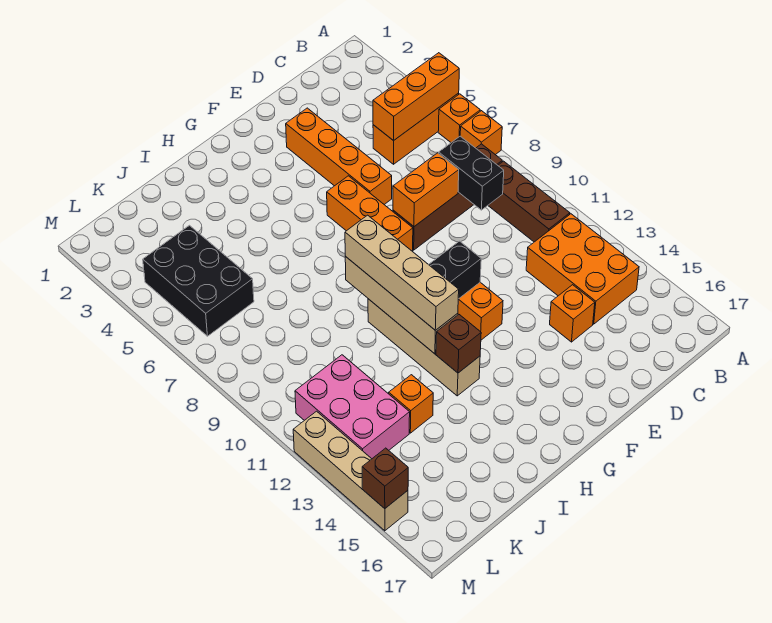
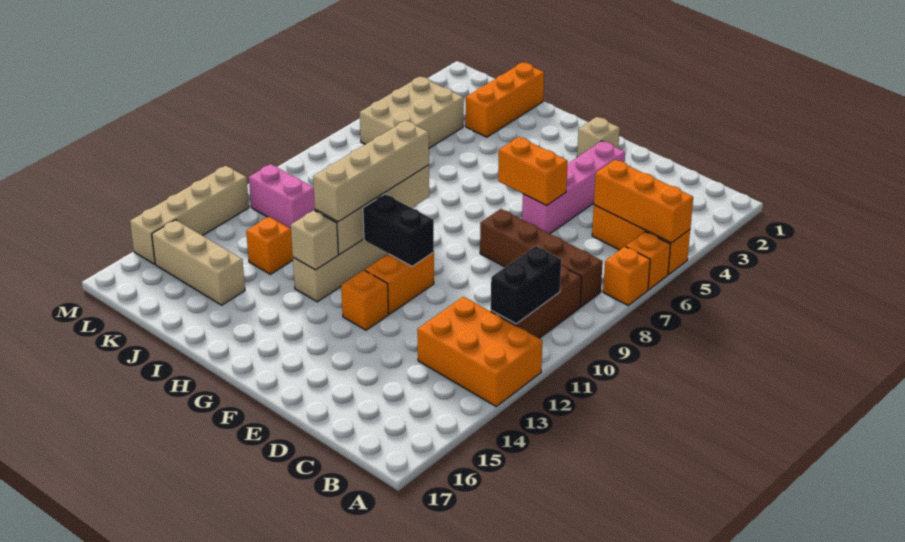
orange 2x3 brick [526,214,639,324] -> orange 2x3 brick turned to [417,297,542,406]
black 1x2 brick [439,136,504,210] -> black 1x2 brick moved to [491,246,561,324]
orange 1x2 brick [393,153,459,227] -> orange 1x2 brick moved to [498,137,568,206]
orange 1x1 brick [550,285,595,342] -> orange 1x1 brick moved to [341,270,388,330]
orange 1x4 brick [286,108,392,204] -> pink 1x4 brick [522,141,625,234]
none -> tan 1x1 brick [577,117,620,157]
orange 1x3 brick [327,176,413,251] -> orange 1x3 brick moved to [465,62,544,137]
brown 1x1 brick [436,315,481,373] -> tan 1x1 brick [291,210,338,270]
none -> tan 1x3 brick [152,220,245,305]
black 2x3 brick [143,225,254,336] -> tan 2x3 brick [360,77,464,148]
pink 2x3 brick [295,355,410,459] -> pink 1x2 brick [249,164,315,229]
brown 1x1 brick [362,448,408,509] -> none

